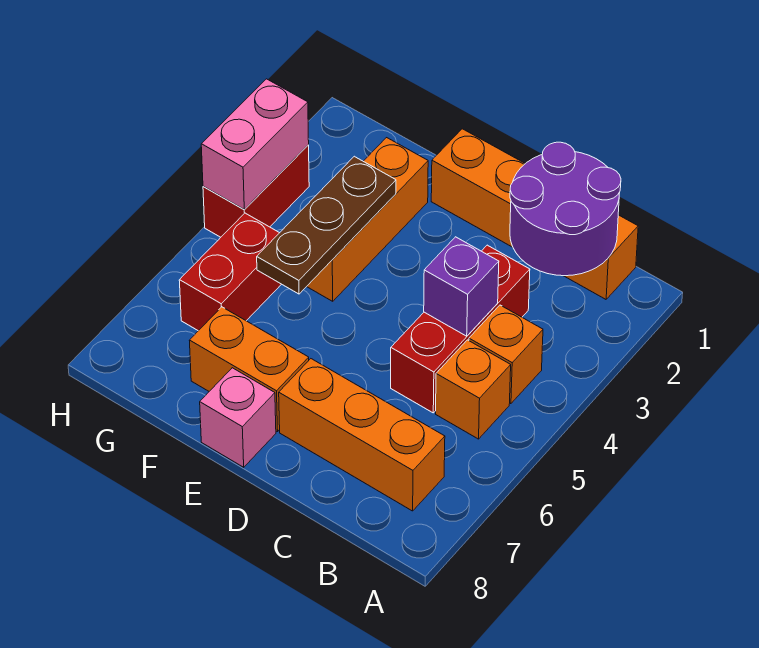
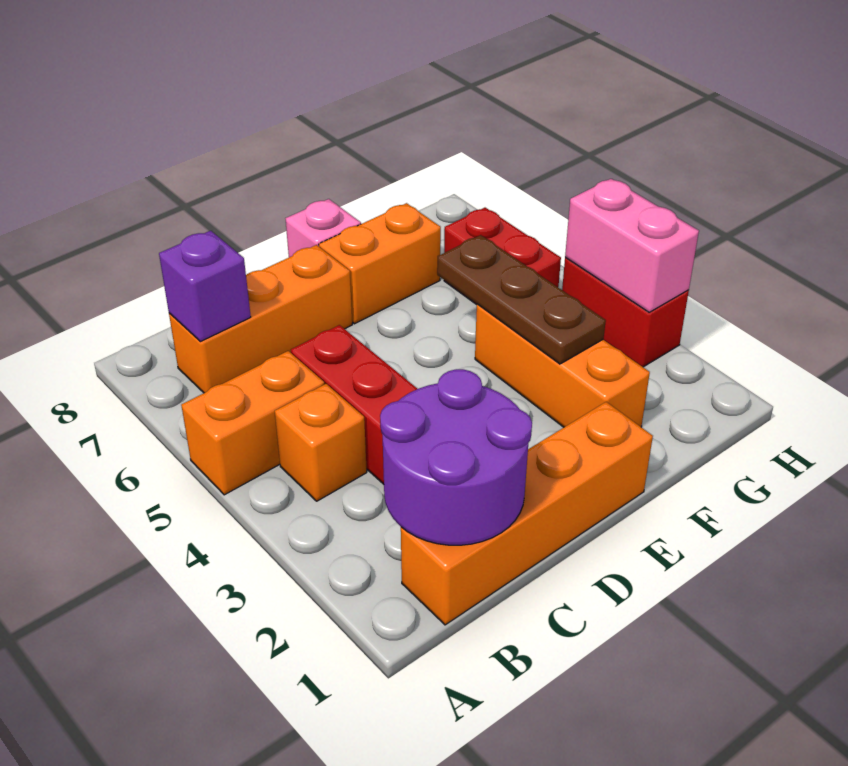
orange 1x1 brick [436,340,511,439] -> orange 1x2 brick [181,351,324,495]
purple 1x1 brick [424,237,499,336] -> purple 1x1 brick moved to [159,231,251,342]

